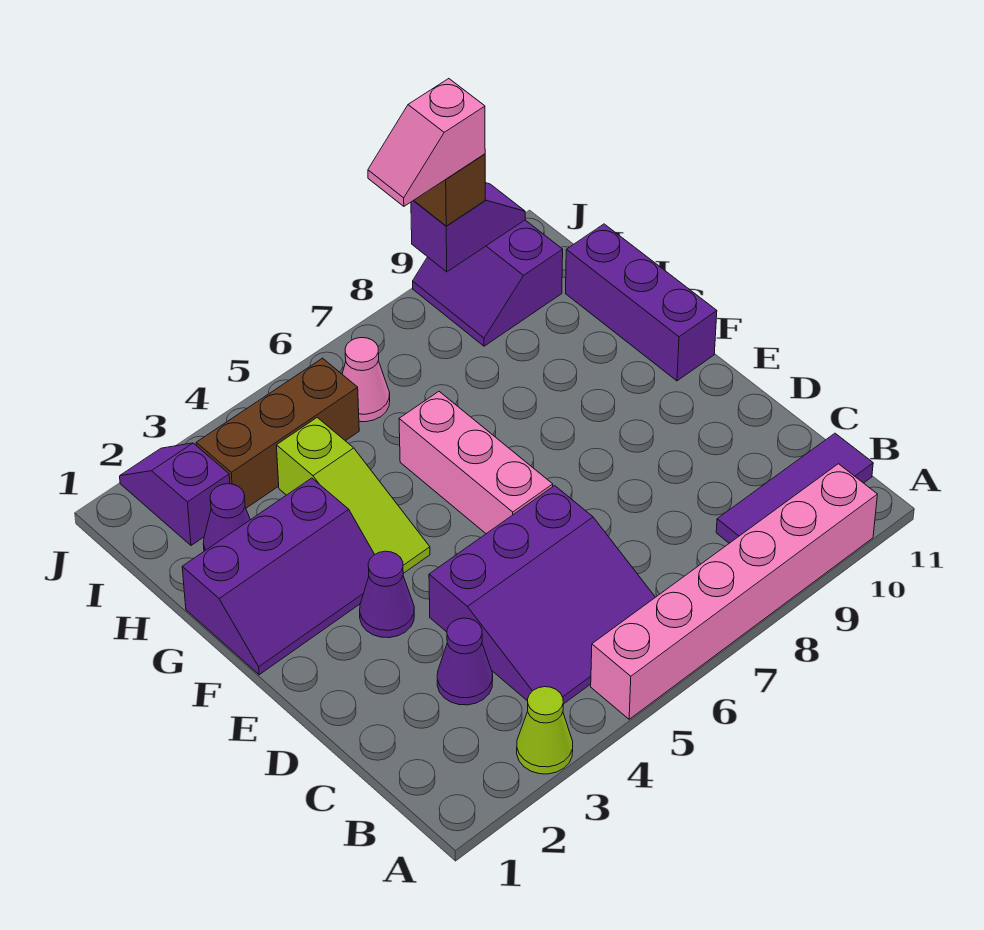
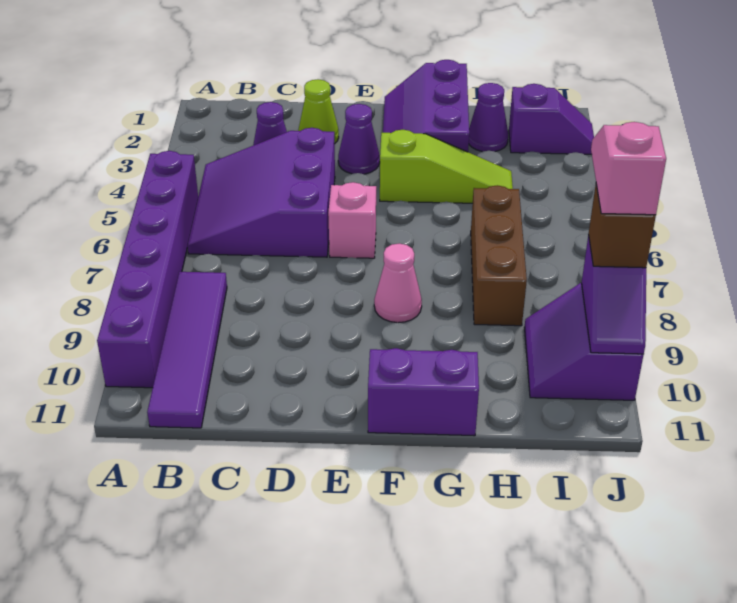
lime 1x1 cone [517,687,573,774] -> lime 1x1 cone moved to [298,79,339,144]
pink 1x6 brick [591,464,877,719] -> purple 1x6 brick [97,151,198,388]
purple 1x3 tile [716,433,873,543] -> purple 1x4 tile [147,272,227,428]
pink 1x3 brick [399,392,553,534] -> pink 1x1 brick [328,182,376,258]
lime 1x3 slope [276,418,430,573] -> lime 1x3 slope turned to [380,130,513,203]
purple 1x3 brick [566,224,717,381] -> purple 1x2 brick [368,348,479,436]
brown 1x3 brick [196,358,359,508] -> brown 1x3 brick moved to [471,185,527,326]
pink 1x1 cone [342,338,390,422] -> pink 1x1 cone moved to [374,243,422,323]
purple 2x2 slope [413,220,563,346] -> purple 2x2 slope turned to [524,283,644,400]

